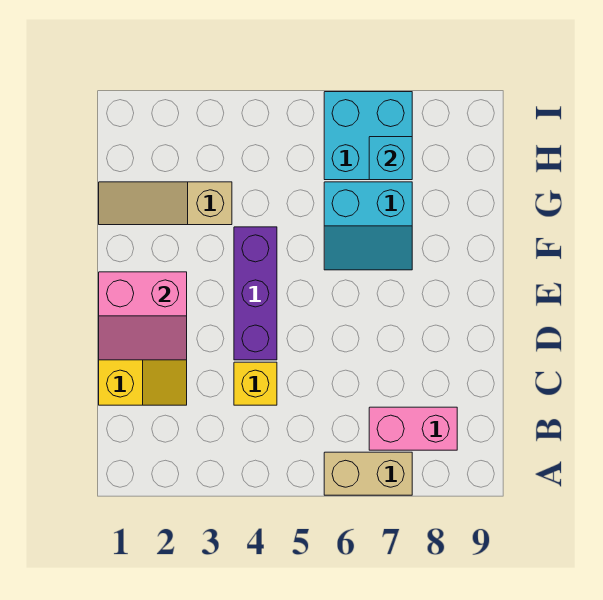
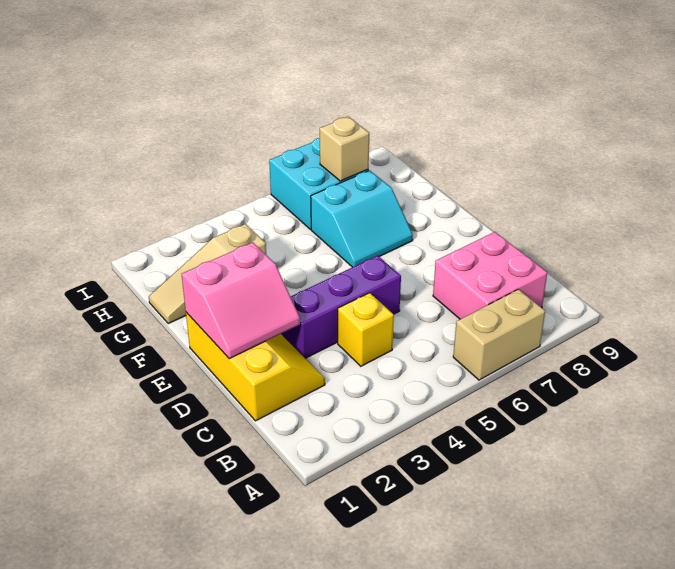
pink 1x2 brick [369,407,457,450] -> pink 2x2 brick [433,232,547,319]
purple 1x3 brick [234,227,277,360] -> purple 1x3 brick turned to [281,256,401,359]
cyan 1x1 brick [369,137,412,180] -> tan 1x1 brick [320,117,369,181]

